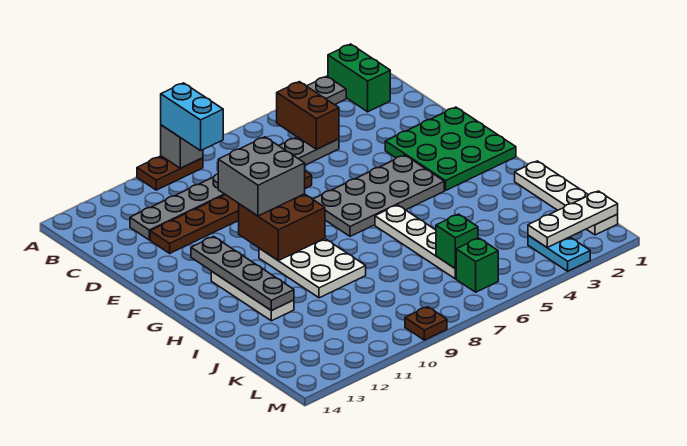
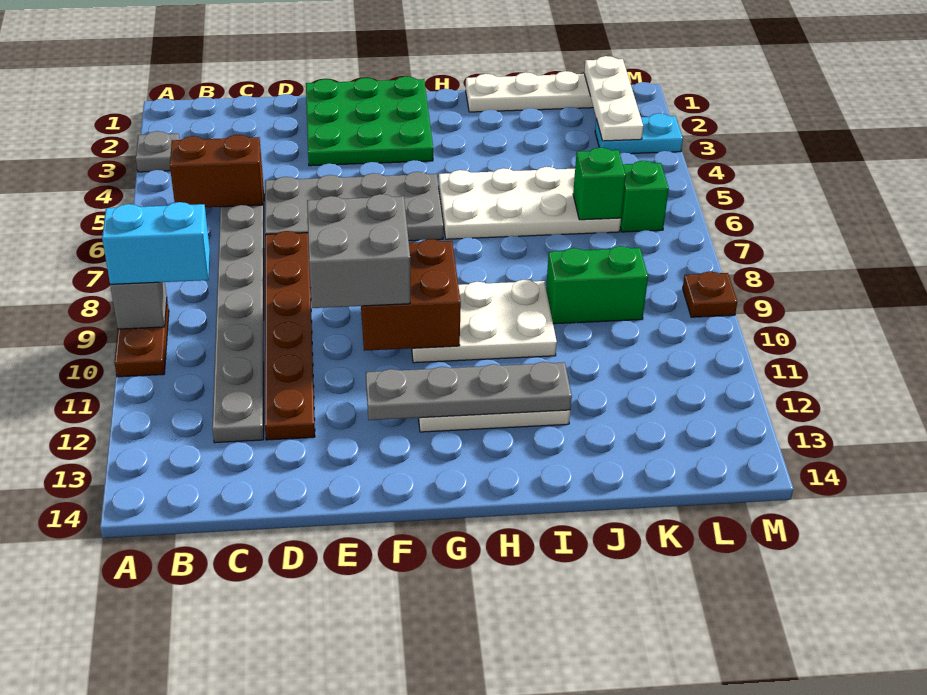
green 1x2 brick [328,44,390,112] -> green 1x2 brick moved to [546,246,648,324]
grey 2x4 plate [313,155,444,236] -> grey 2x4 plate turned to [265,172,444,241]
white 1x4 plate [375,205,456,279] -> white 2x4 plate [439,167,621,239]

